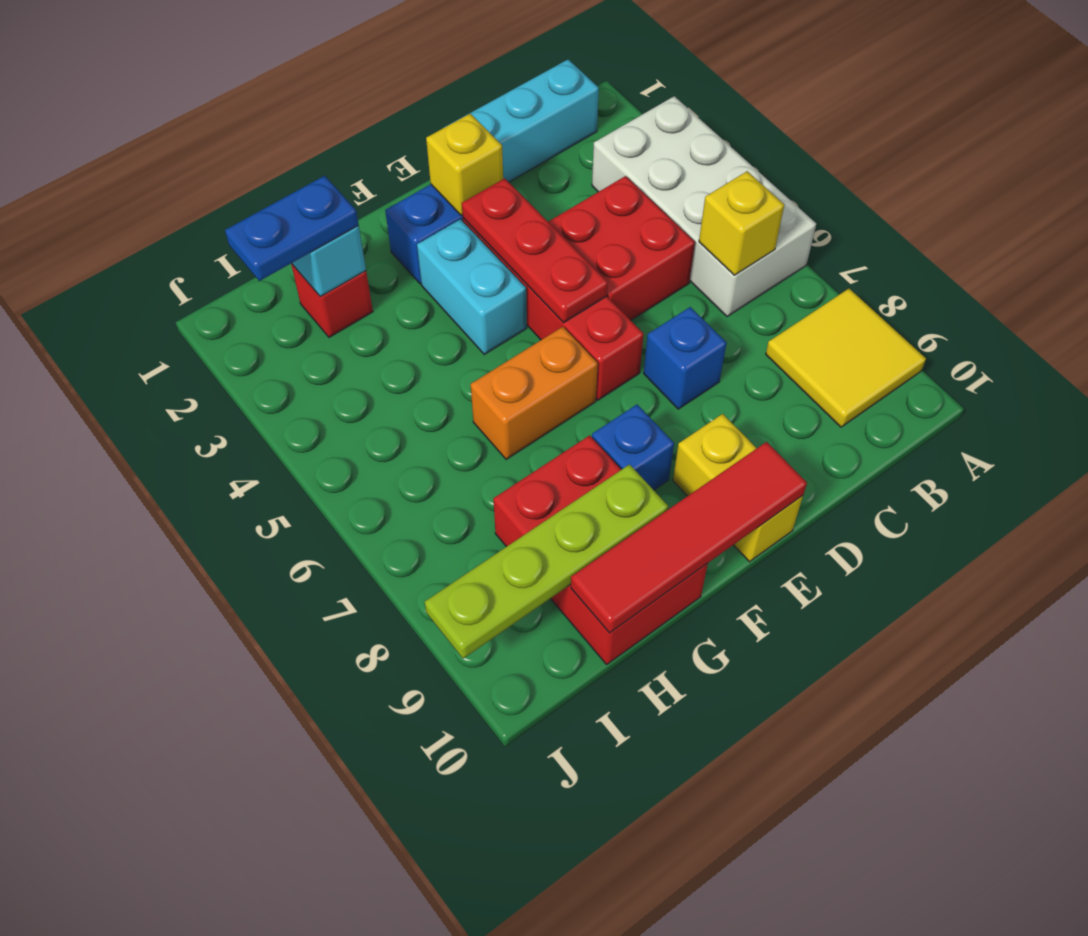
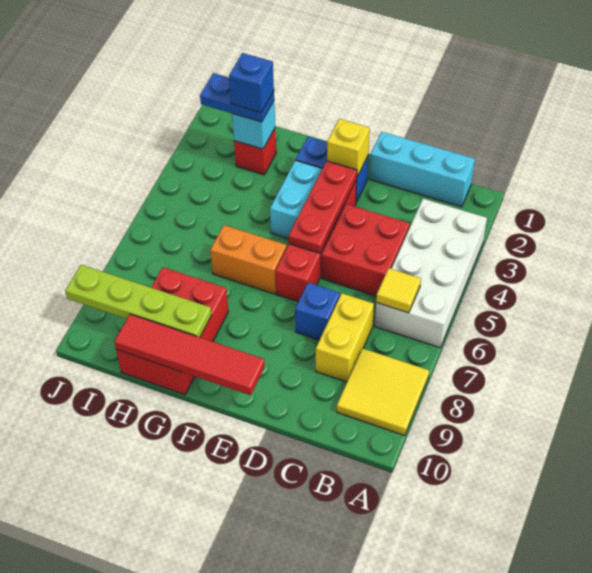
yellow 1x1 brick [699,171,784,275] -> yellow 1x1 tile [376,268,421,313]
yellow 1x2 brick [673,414,803,562] -> yellow 1x2 brick moved to [316,293,374,382]
blue 1x1 brick [592,405,674,490] -> blue 1x1 brick moved to [229,53,274,113]

